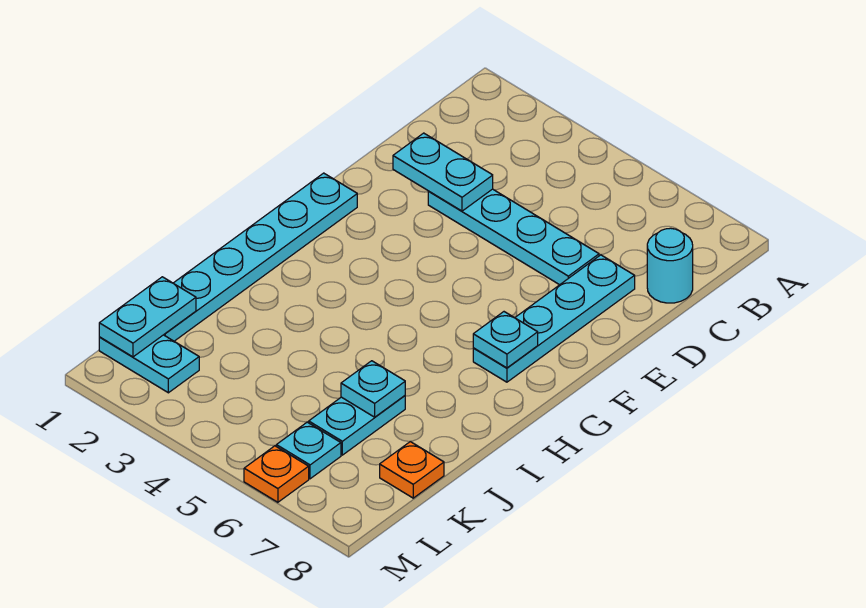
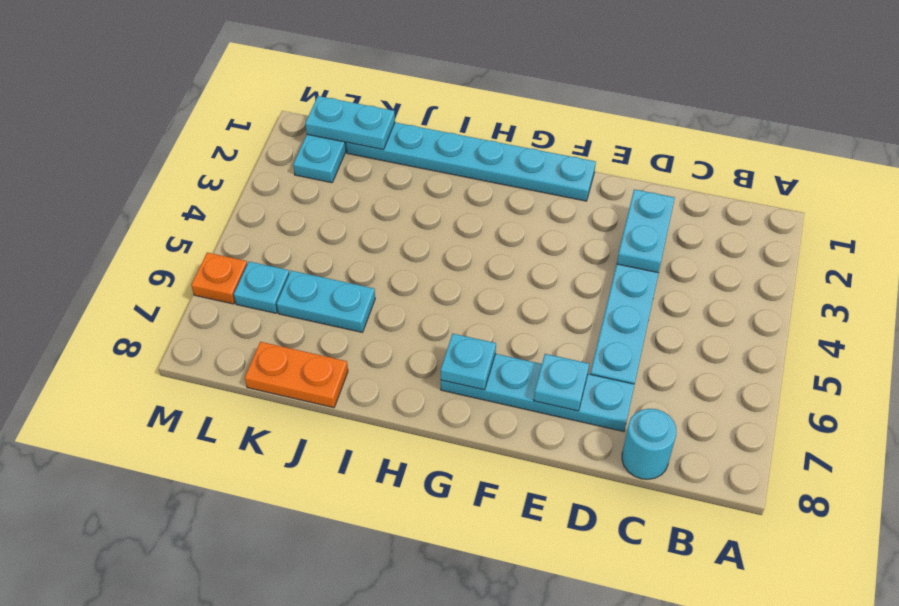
cyan 1x1 plate [341,361,405,417] -> cyan 1x1 plate moved to [534,354,589,411]
orange 1x1 plate [380,442,444,498] -> orange 1x2 plate [245,342,348,408]

